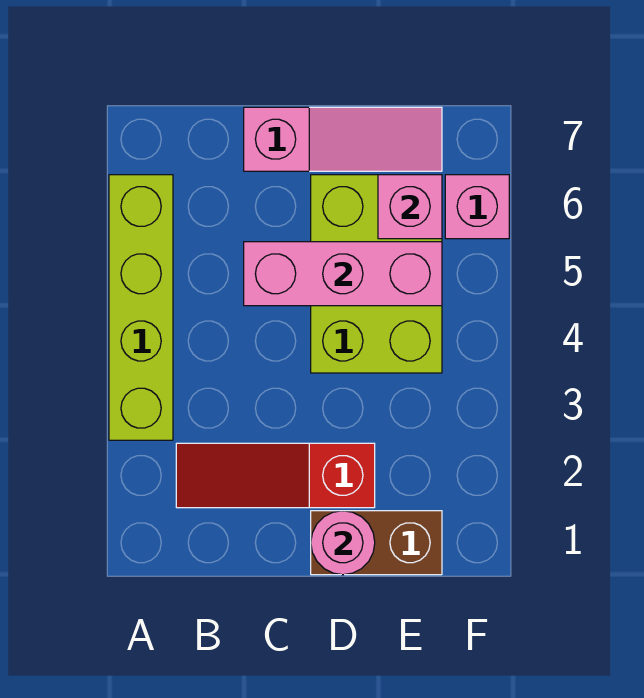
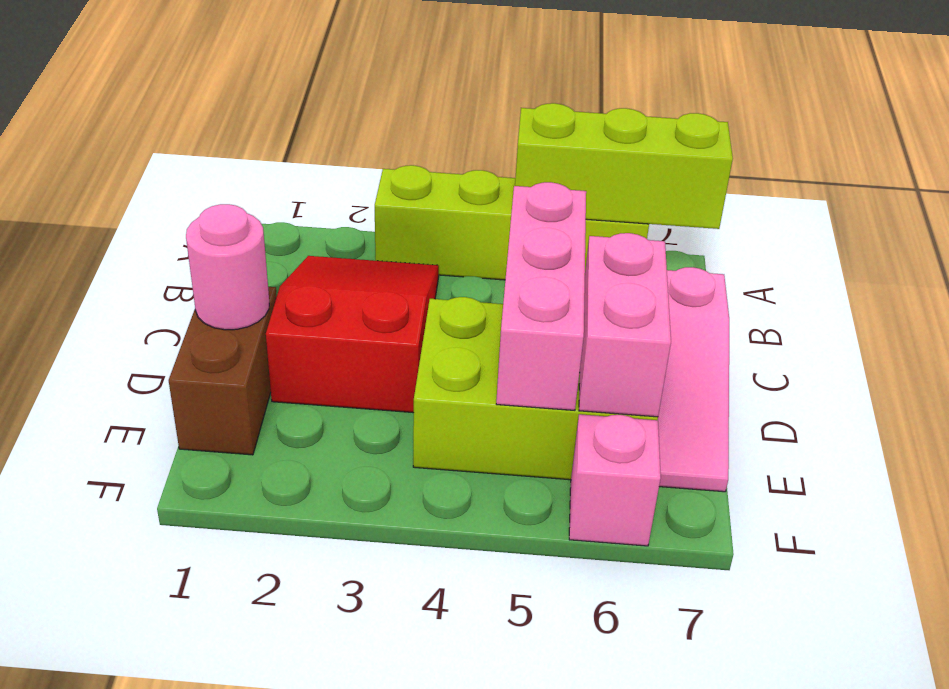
none -> lime 1x3 brick [515,103,733,229]
red 1x3 slope [176,443,375,508] -> red 2x3 slope [266,256,439,413]
pink 1x1 brick [378,175,442,239] -> pink 1x2 brick [579,233,671,417]

